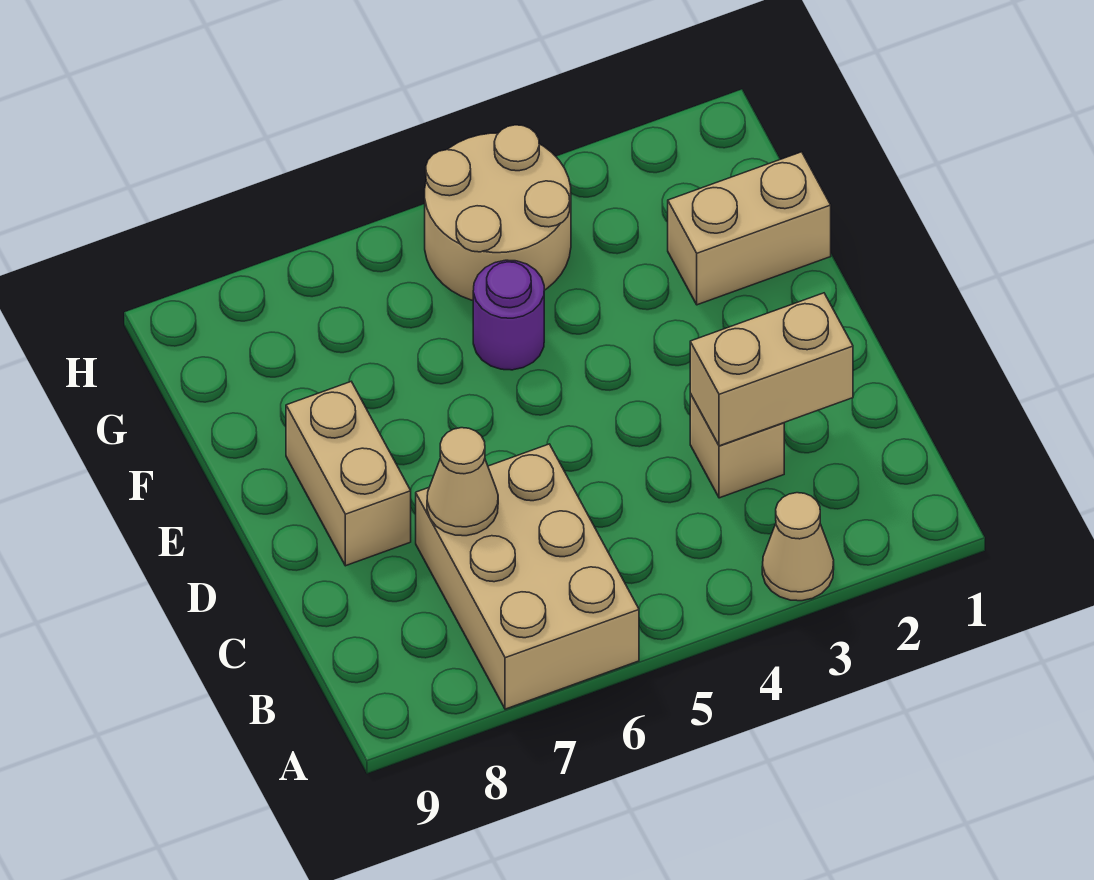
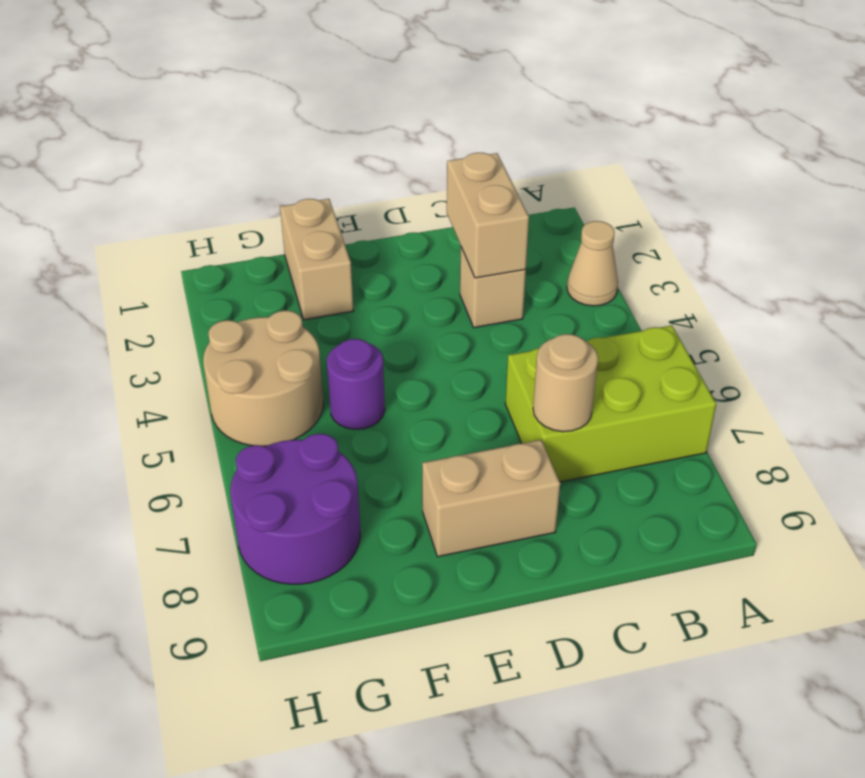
tan 2x3 brick [416,444,639,709] -> lime 2x3 brick [505,326,716,482]
tan 1x1 cone [427,428,498,536] -> tan 1x1 round brick [533,334,598,432]
none -> purple 2x2 round brick [230,434,360,584]

